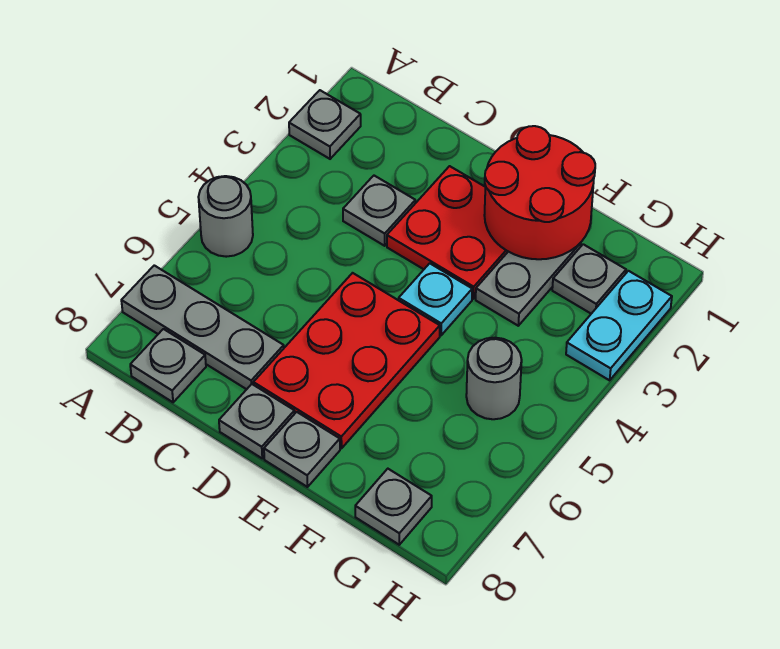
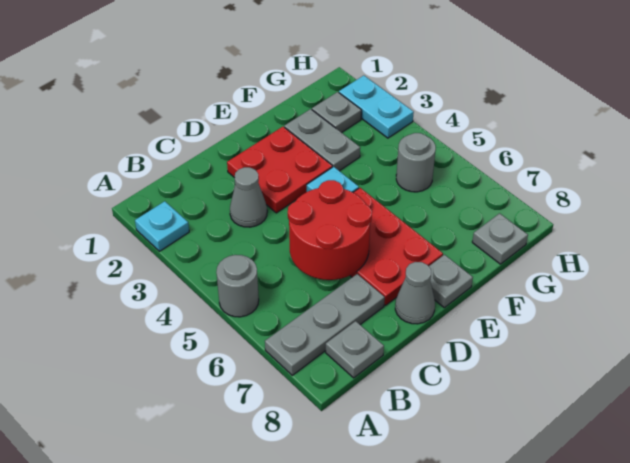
grey 1x1 plate [289,90,361,159] -> cyan 1x1 plate [135,201,189,251]
grey 1x1 plate [343,176,415,246] -> grey 1x1 cone [230,167,267,227]
grey 1x1 plate [219,384,295,458] -> grey 1x1 cone [395,262,435,324]
red 2x2 round brick [484,126,595,259] -> red 2x2 round brick moved to [288,180,372,280]

